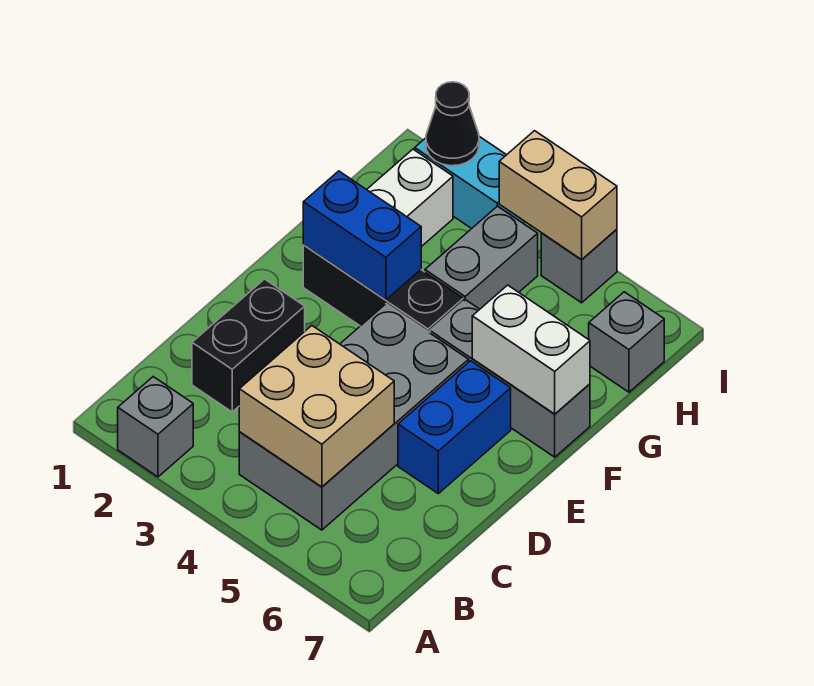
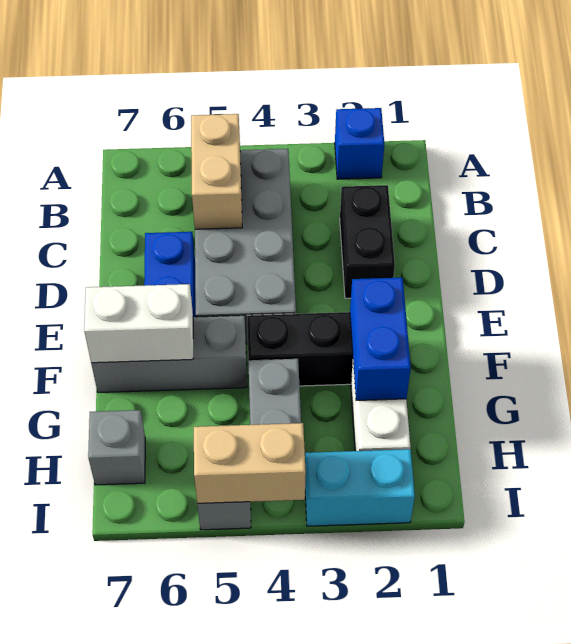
grey 1x1 brick [118,377,193,477] -> blue 1x1 brick [335,108,384,179]
tan 2x2 brick [239,326,394,487] -> tan 1x2 brick [191,114,242,229]
blue 1x2 brick [303,171,421,300] -> blue 1x2 brick turned to [350,278,411,400]
black 1x1 cone [426,82,479,166] -> none

